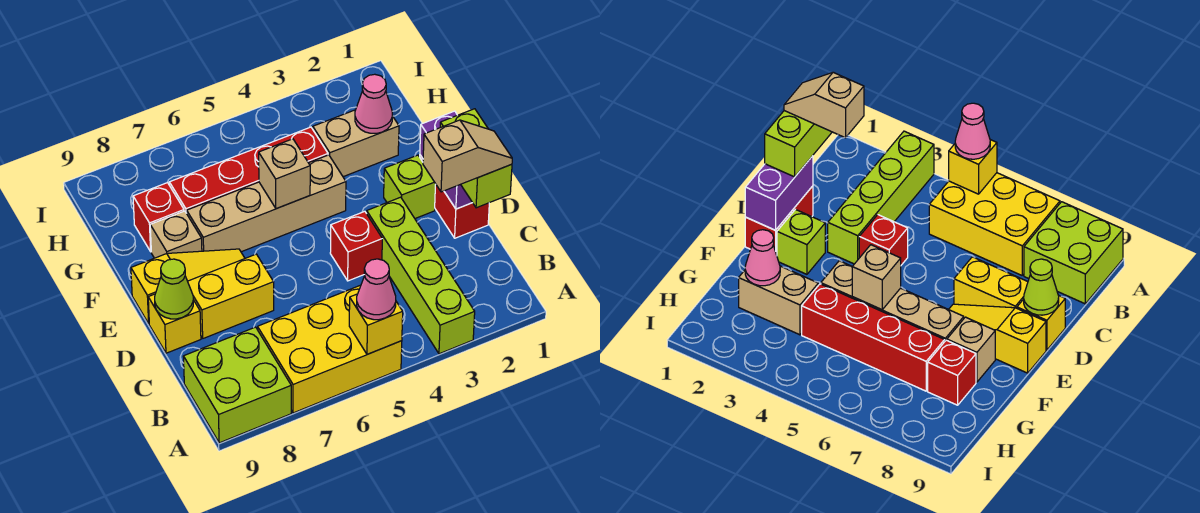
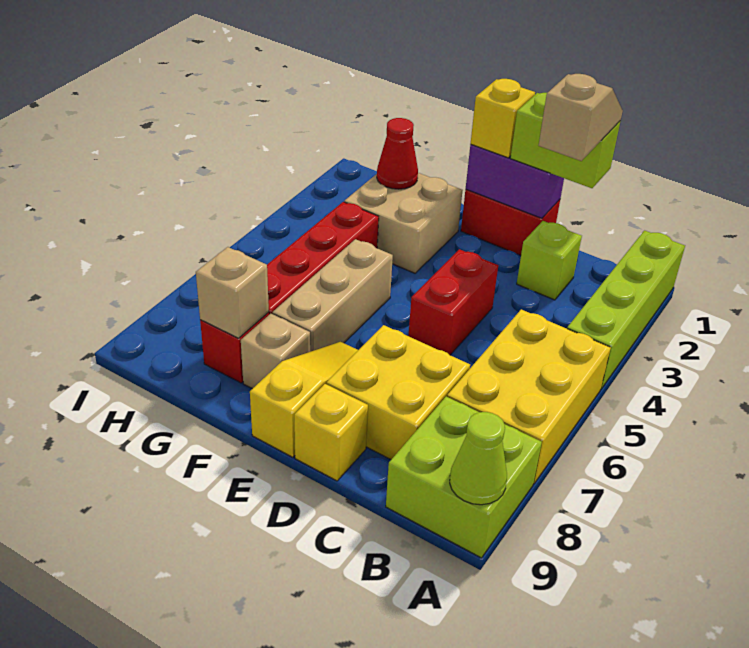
lime 1x4 brick [367,197,475,354] -> lime 1x4 brick turned to [567,231,685,389]
yellow 1x1 brick [349,294,403,354] -> yellow 1x1 brick moved to [471,79,535,158]
pink 1x1 cone [357,259,396,320] -> none
red 1x1 brick [330,211,382,281] -> red 1x2 brick [408,249,498,355]
yellow 1x2 brick [188,254,274,338] -> yellow 2x2 brick [326,325,470,459]
lime 1x1 cone [155,259,193,319] -> lime 1x1 cone moved to [450,412,507,505]
lime 1x1 brick [384,155,436,218] -> lime 1x1 brick moved to [517,221,582,300]
tan 1x4 brick [187,155,346,252] -> tan 1x3 brick [272,239,393,352]
tan 1x1 brick [259,139,310,209] -> tan 1x1 brick moved to [196,247,269,338]
tan 1x2 brick [313,110,399,177] -> tan 2x2 brick [344,173,463,273]
pink 1x1 cone [355,74,392,133] -> red 1x1 cone [377,118,418,189]

